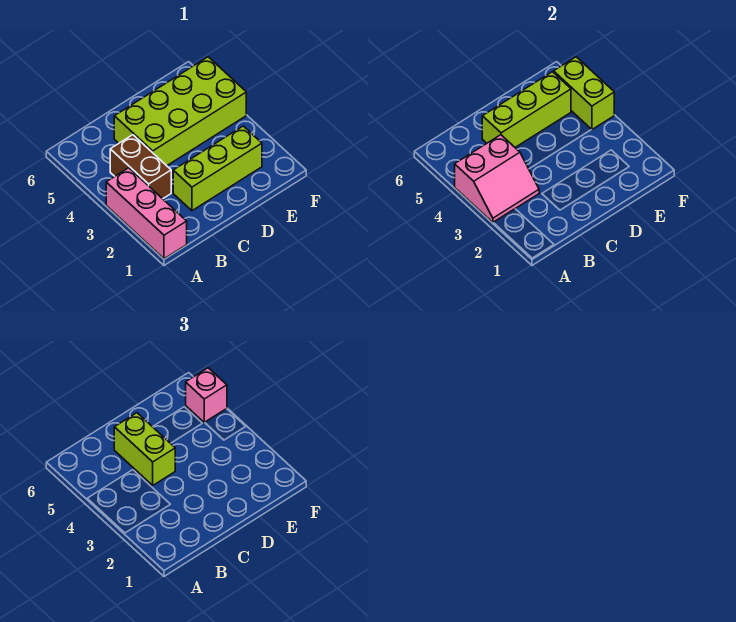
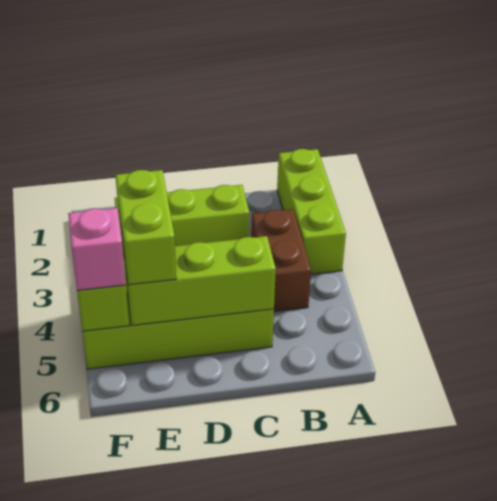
pink 1x3 brick [106,168,187,259] -> lime 1x3 brick [277,149,346,274]
pink 2x2 slope [455,135,539,222] -> none
lime 1x2 brick [114,413,175,485] -> lime 1x2 brick moved to [115,170,176,285]

